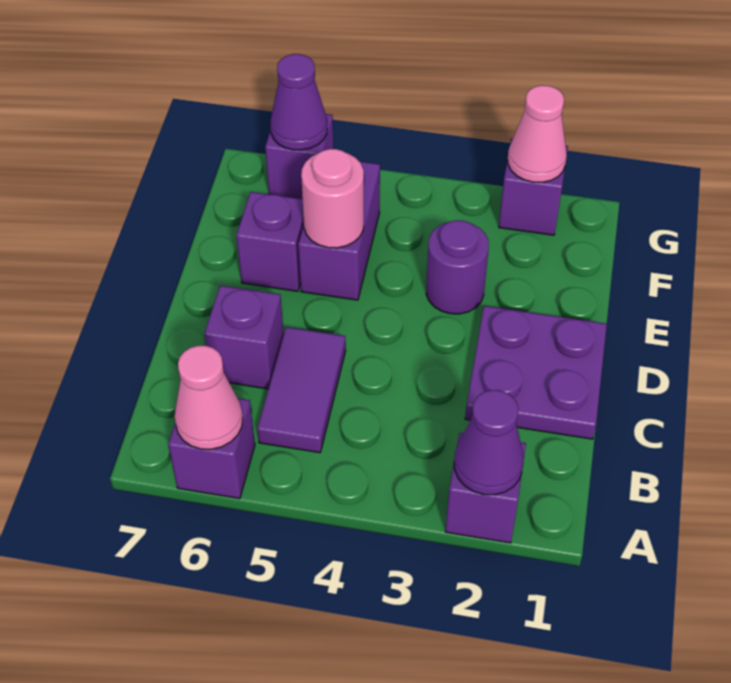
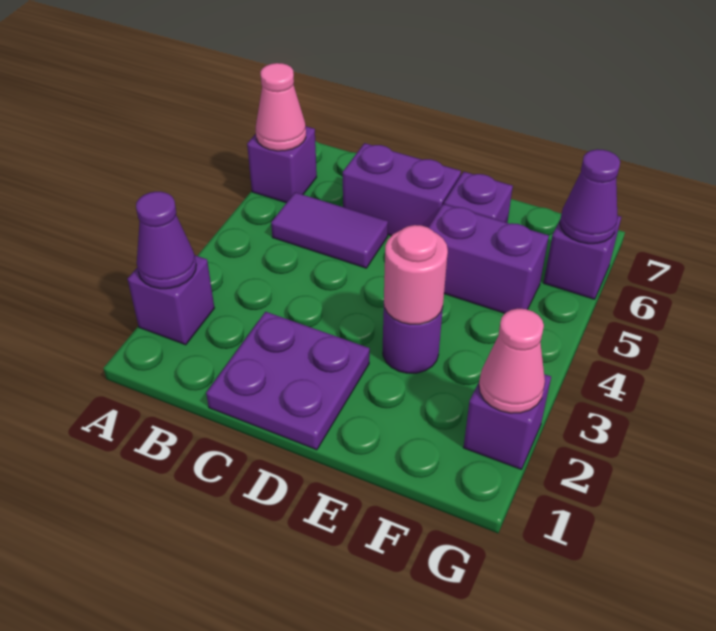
purple 1x1 brick [204,286,284,389] -> purple 1x2 brick [343,143,461,236]
pink 1x1 round brick [301,149,364,248] -> pink 1x1 round brick moved to [384,225,448,324]

